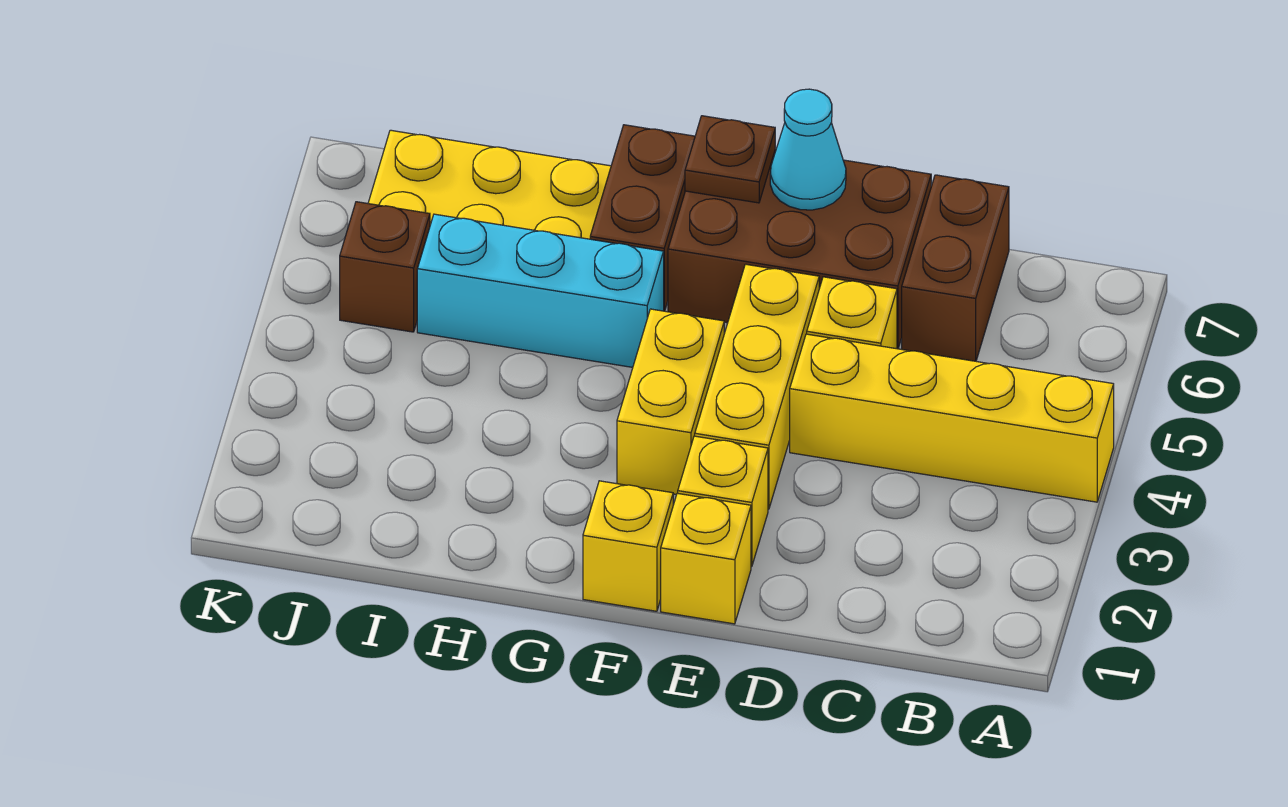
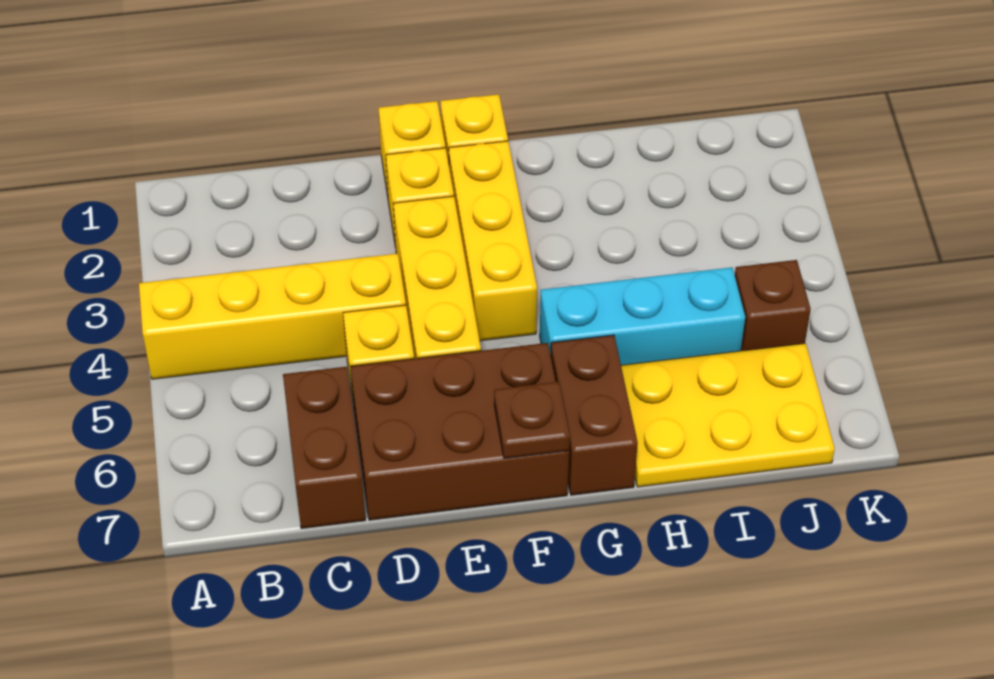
cyan 1x1 cone [770,89,846,210] -> none
yellow 1x2 brick [617,309,724,495] -> yellow 1x3 brick [449,141,537,341]

